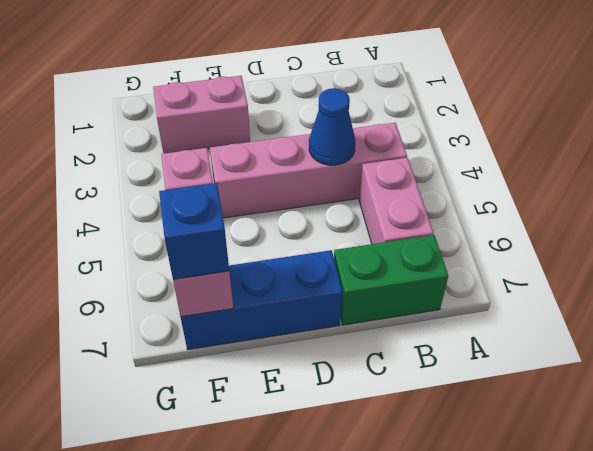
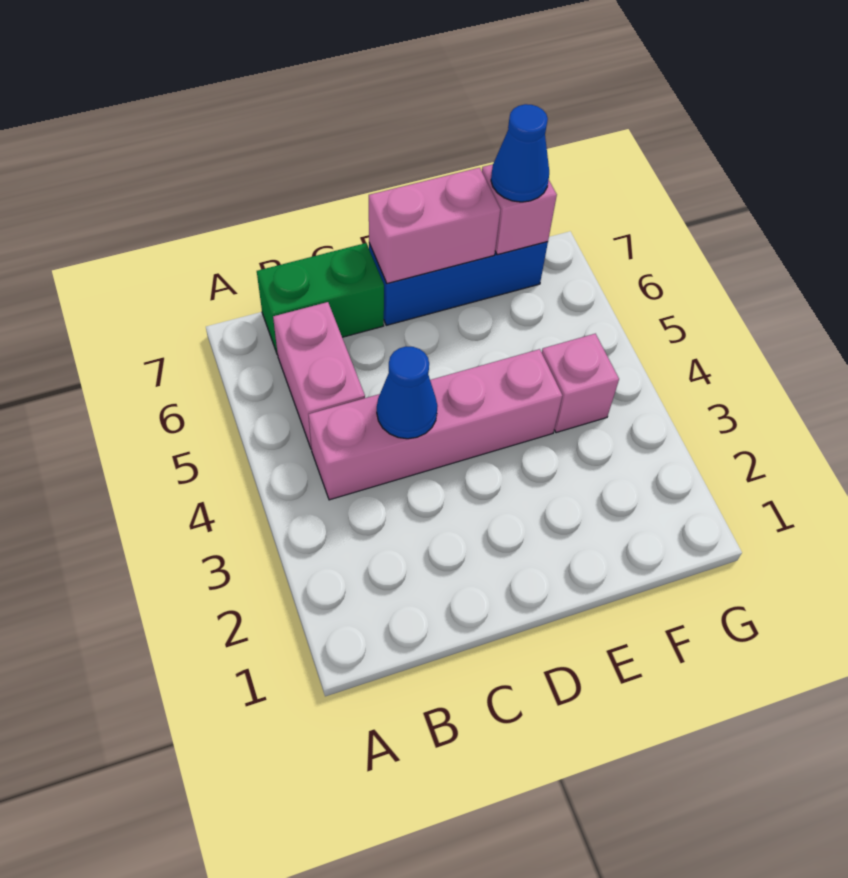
pink 1x2 brick [153,76,250,154] -> pink 1x2 brick moved to [369,168,501,283]
blue 1x1 brick [159,183,229,279] -> blue 1x1 cone [491,104,549,202]

